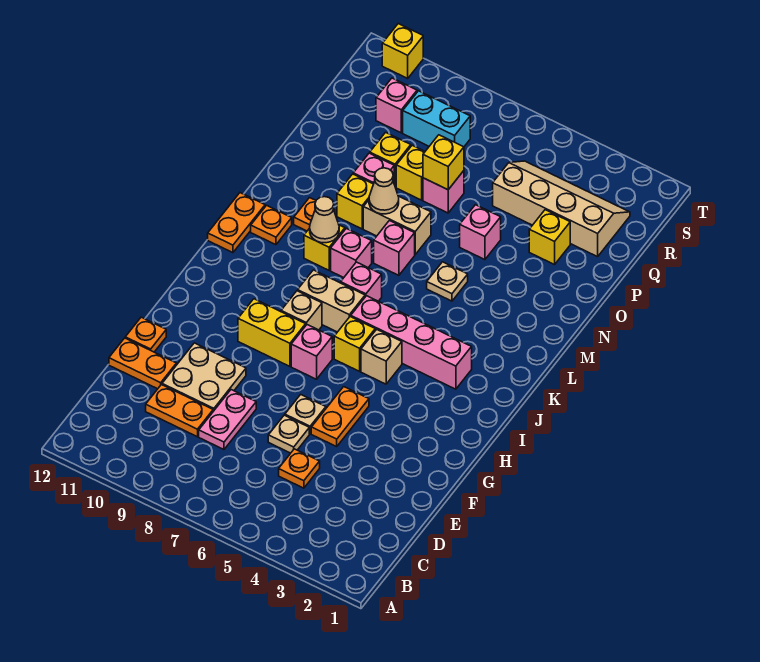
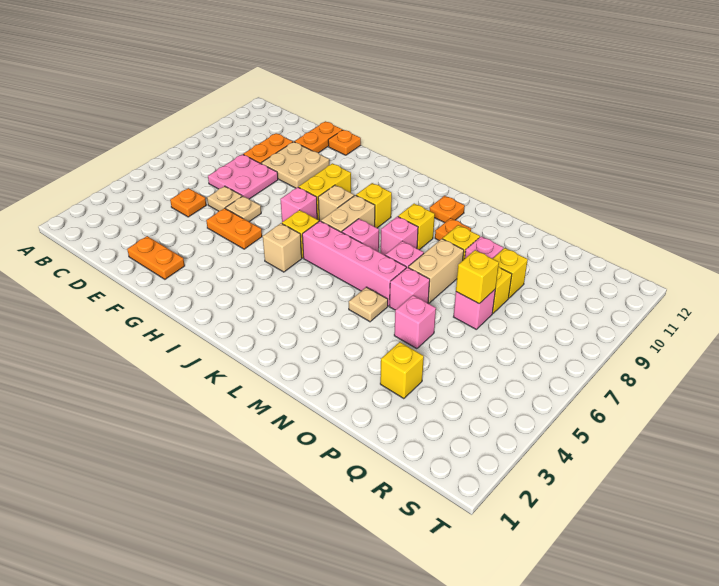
pink 1x2 plate [199,390,256,449] -> pink 2x2 plate [208,154,278,199]
pink 1x4 brick [351,296,472,389] -> pink 1x4 brick turned to [302,221,406,306]
orange 1x2 plate [208,193,265,253] -> orange 1x2 plate moved to [127,236,185,279]
tan 1x1 cone [310,197,339,243] -> none
tan 1x1 cone [369,168,399,214] -> none
tan 2x4 slope [493,161,630,257] -> none
cyan 1x2 brick [403,91,470,147] -> none
pink 1x1 brick [376,78,417,133] -> pink 1x1 brick moved to [390,267,430,310]
yellow 1x1 brick [382,24,423,78] -> yellow 1x1 brick moved to [356,183,392,228]

